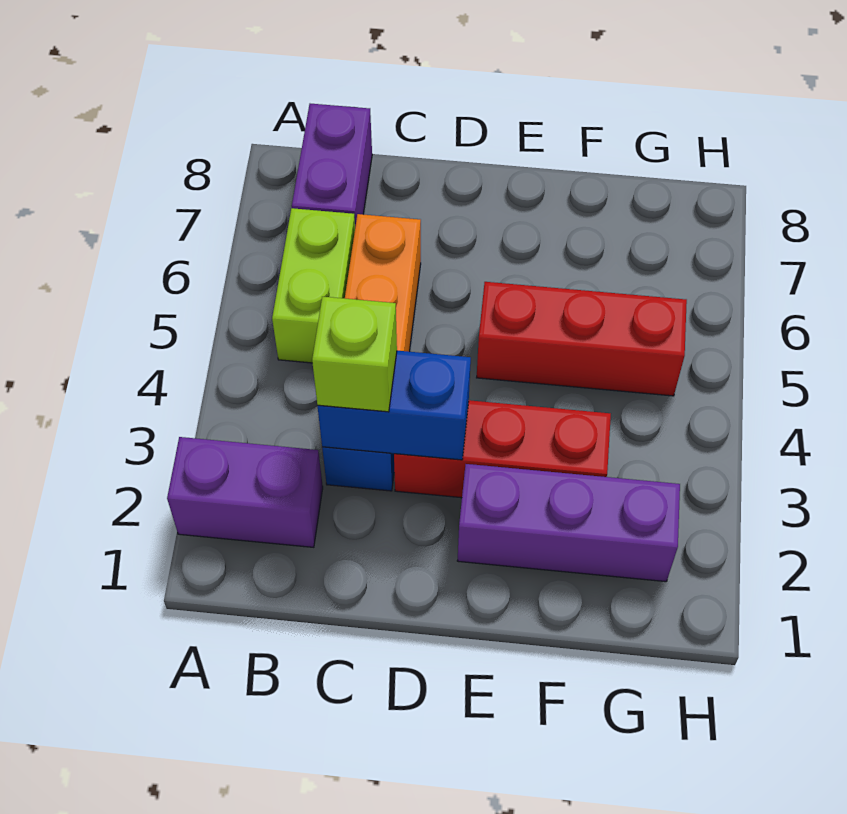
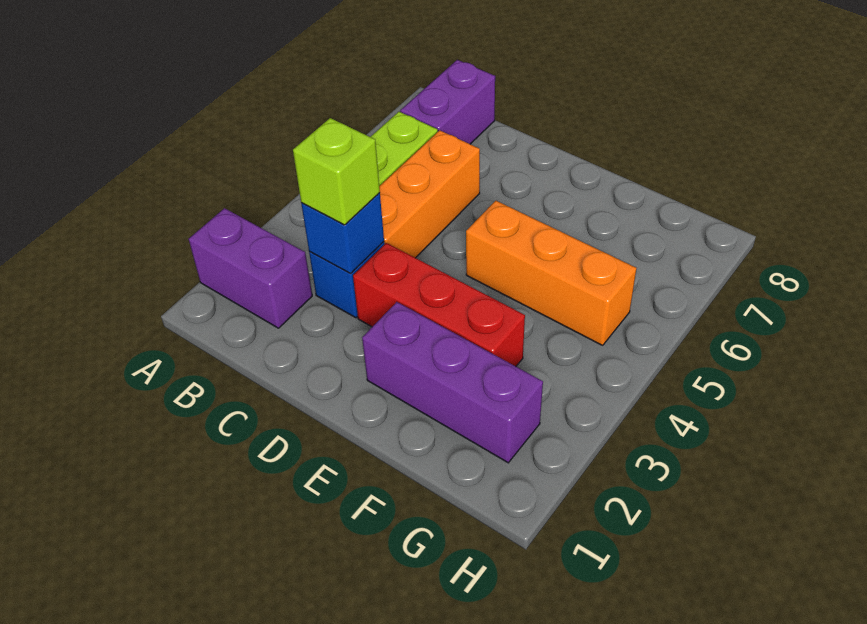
blue 1x2 brick [318,351,471,460] -> blue 1x1 brick [301,193,384,273]
red 1x3 brick [477,282,687,396] -> orange 1x3 brick [466,201,637,345]

